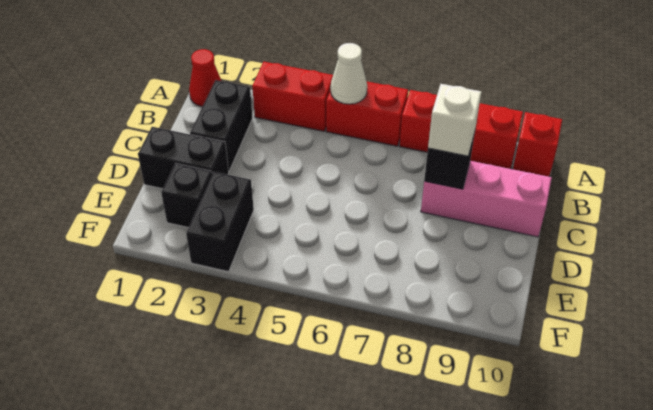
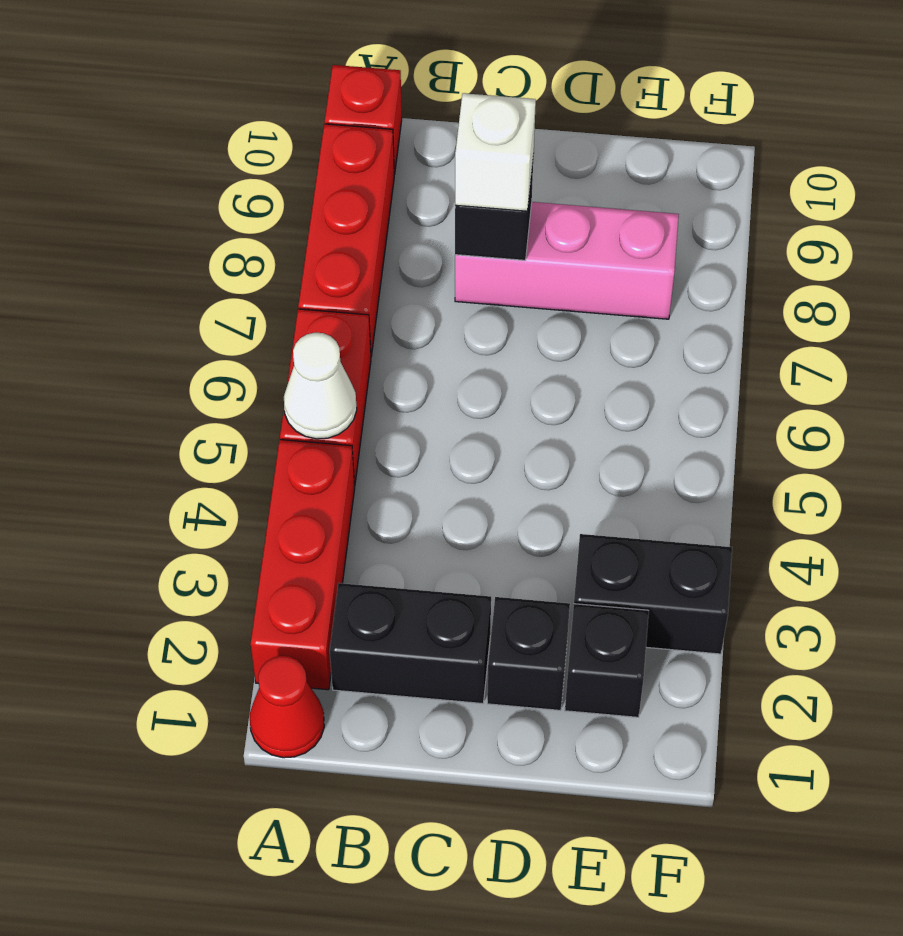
red 1x2 brick [252,62,333,131] -> red 1x3 brick [251,440,355,690]
pink 1x3 brick [421,161,552,237] -> pink 1x3 brick turned to [455,202,679,319]
black 1x2 brick [138,127,229,189] -> black 1x1 brick [487,597,570,710]

